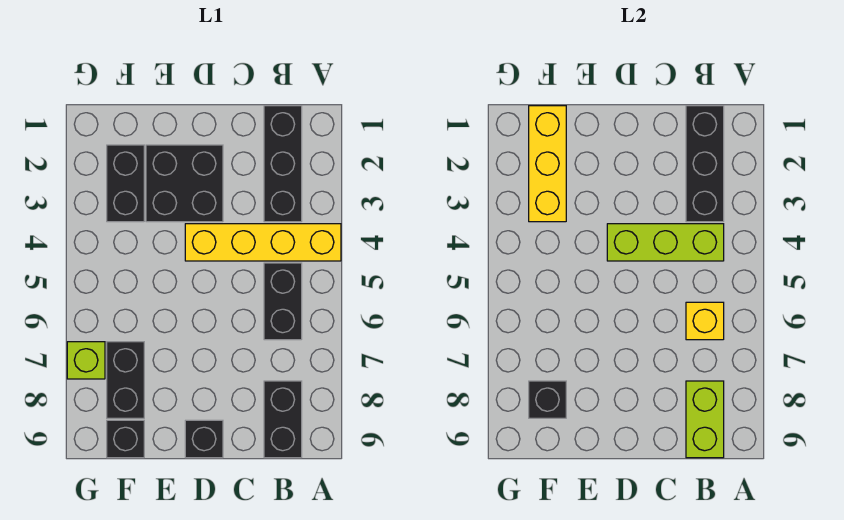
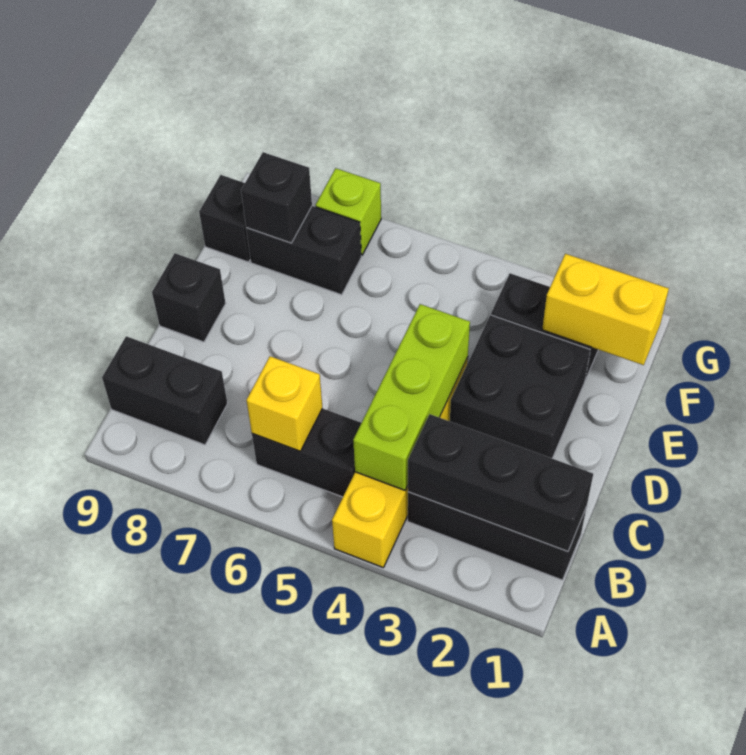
lime 1x2 brick [686,381,724,458] -> none
yellow 1x3 brick [529,106,566,222] -> yellow 1x2 brick [542,254,669,365]

